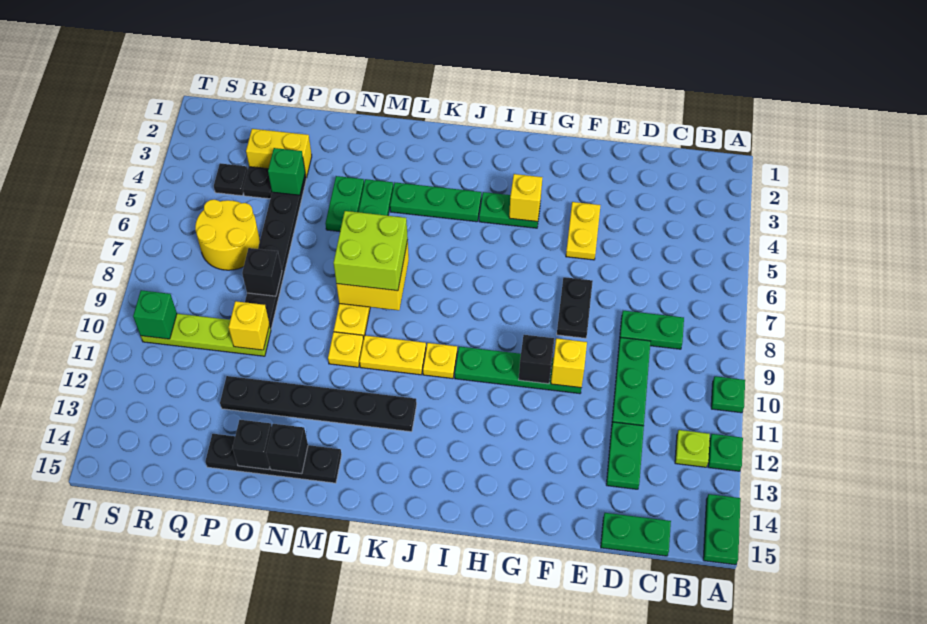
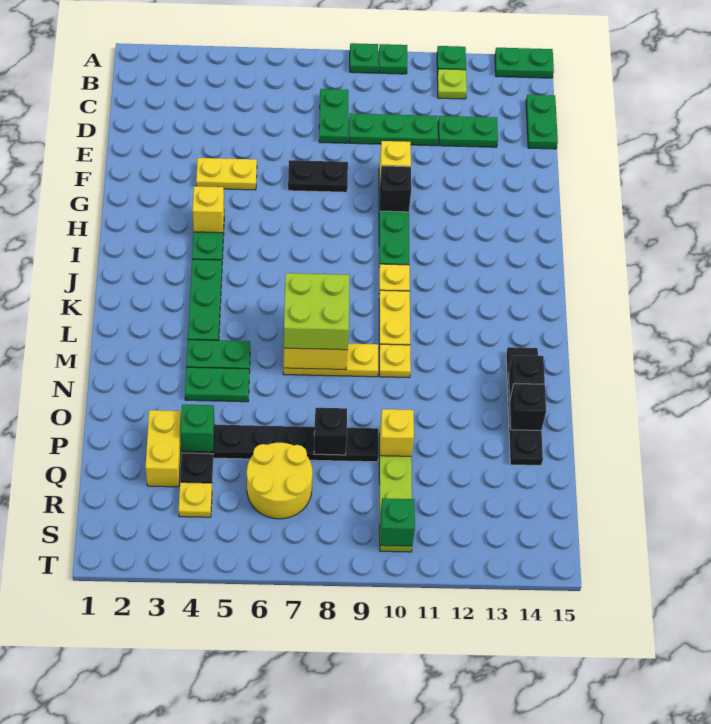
none -> green 1x1 plate [350,43,378,73]
black 1x6 plate [220,376,417,432] -> none
black 1x1 plate [214,163,248,196] -> yellow 1x1 plate [179,482,212,517]

